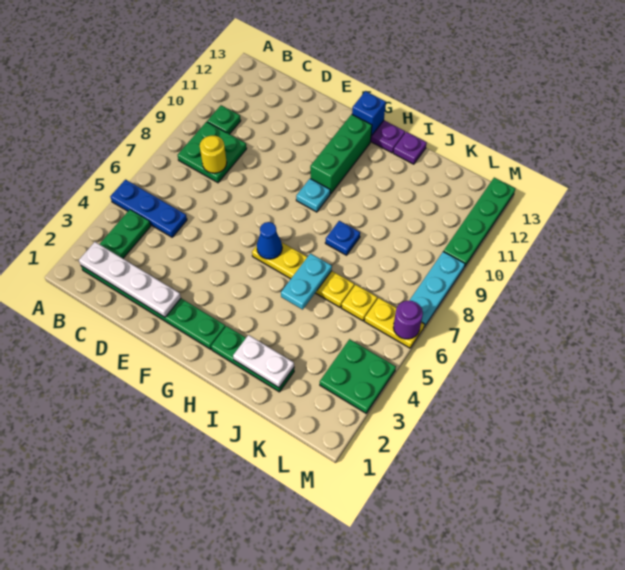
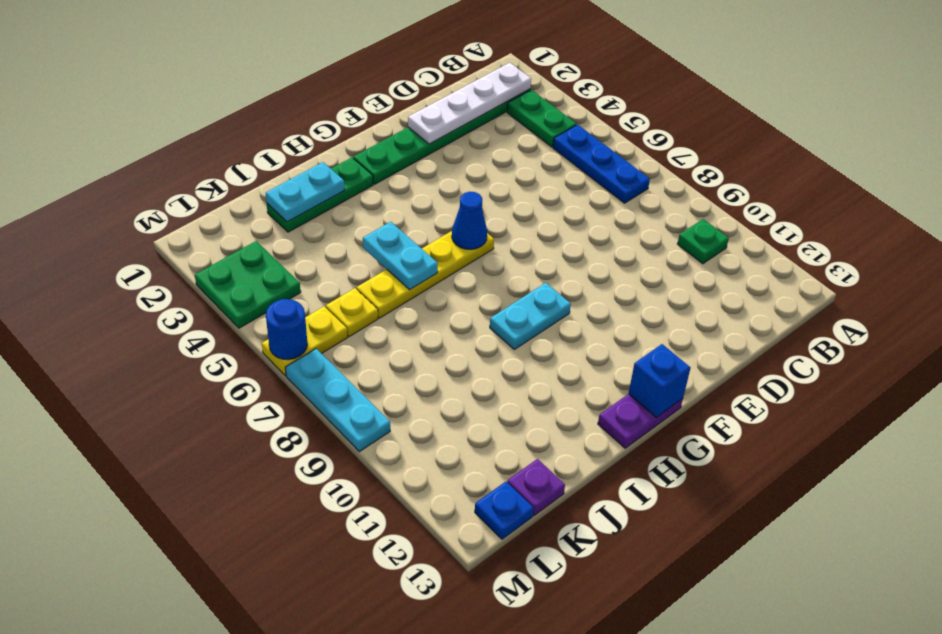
blue 1x3 plate [110,180,187,237] -> blue 1x3 plate turned to [553,125,650,203]
green 2x2 plate [178,122,247,183] -> none
yellow 1x1 round brick [200,135,227,173] -> none
cyan 1x1 plate [296,179,330,212] -> cyan 1x2 plate [490,283,571,349]
green 1x3 brick [310,114,372,194] -> none
white 1x2 plate [233,335,294,388] -> cyan 1x2 plate [266,162,344,222]
blue 1x1 plate [325,221,360,255] -> blue 1x1 plate moved to [475,482,534,539]
purple 1x1 plate [393,132,427,164] -> purple 1x1 plate moved to [507,459,565,516]
purple 1x1 round brick [393,301,423,339] -> blue 1x1 round brick [266,299,307,360]
green 1x4 plate [444,178,515,266] -> none

